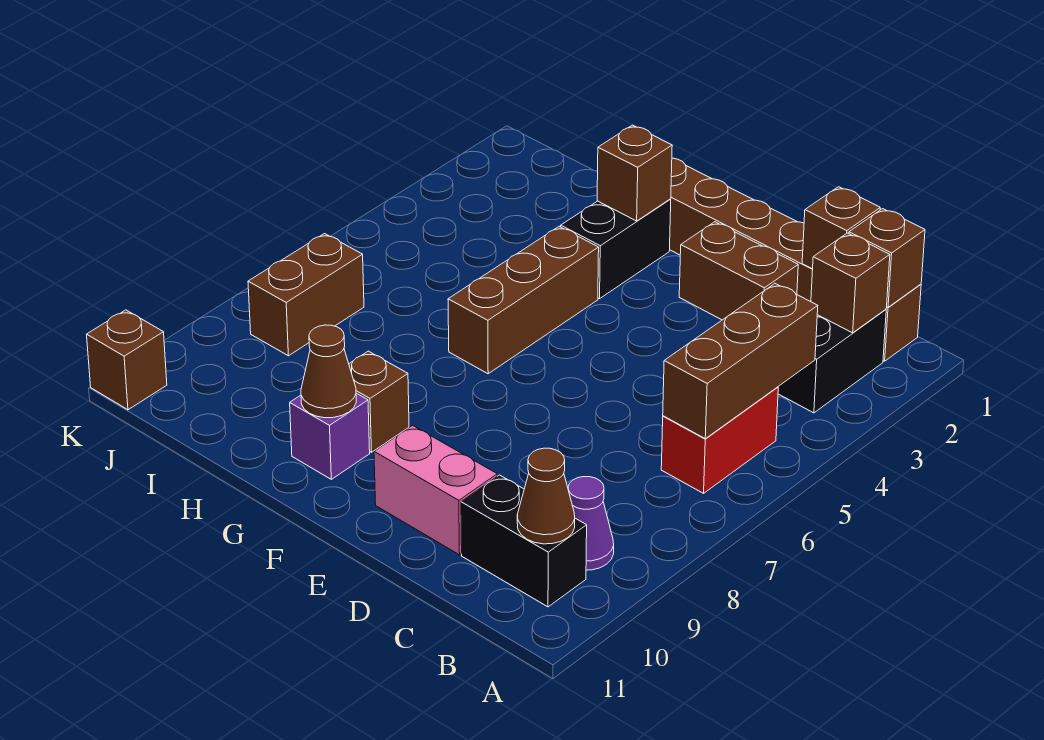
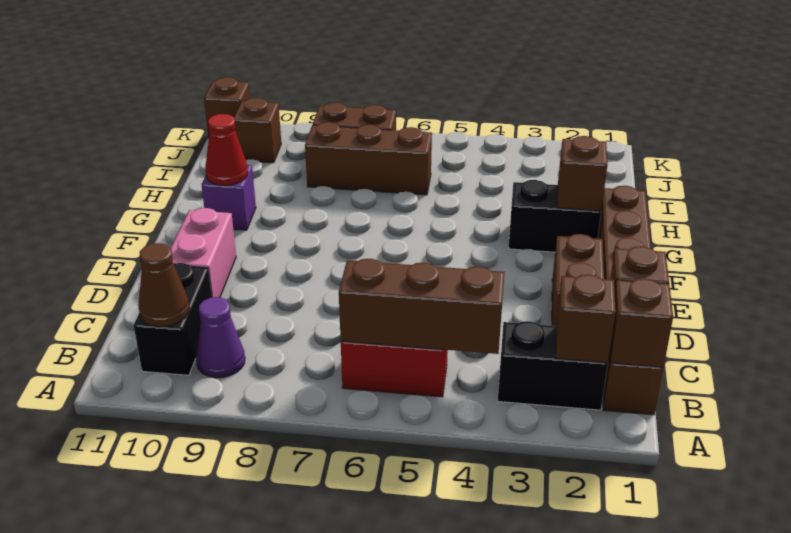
brown 1x3 brick [448,227,599,374] -> brown 1x3 brick moved to [305,122,432,195]
brown 1x1 brick [349,351,409,452] -> brown 1x1 brick moved to [234,98,281,163]
brown 1x1 cone [301,325,356,418] -> red 1x1 cone [205,114,248,185]

